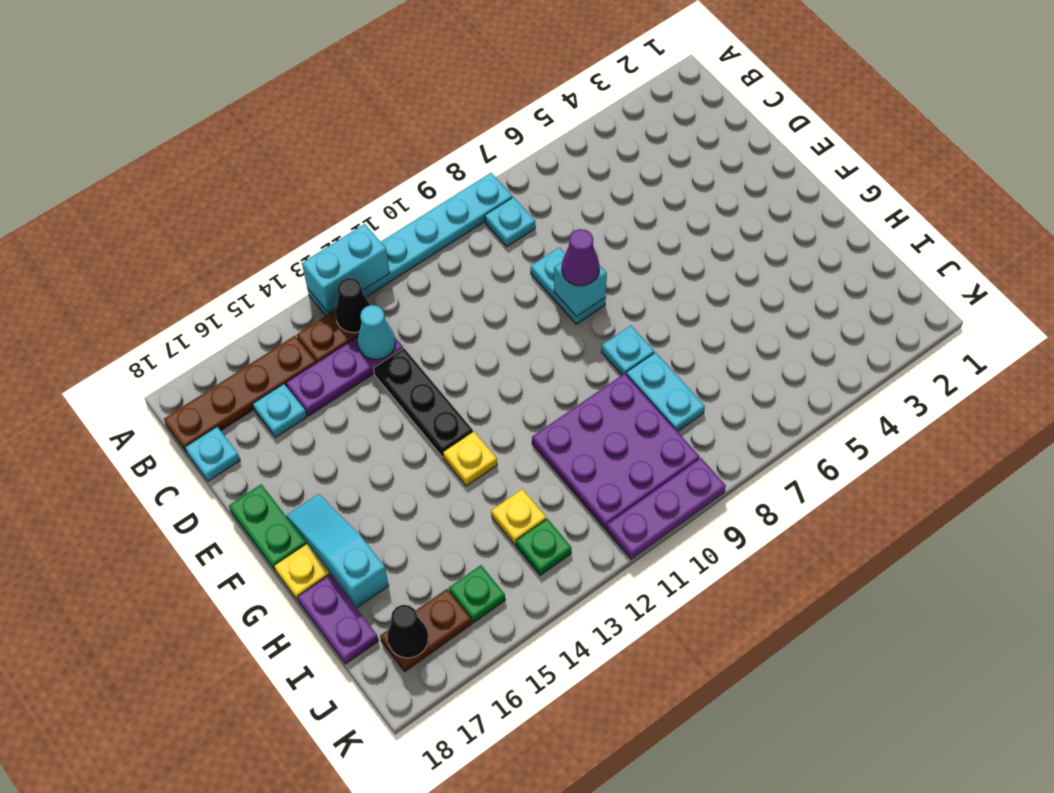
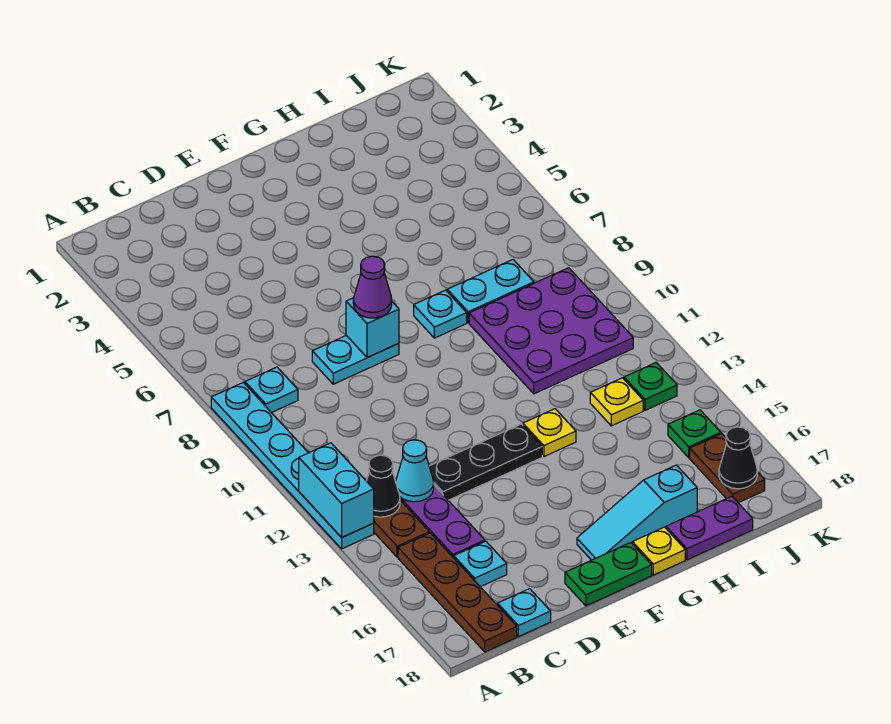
purple 1x3 plate [607,458,726,559] -> none

